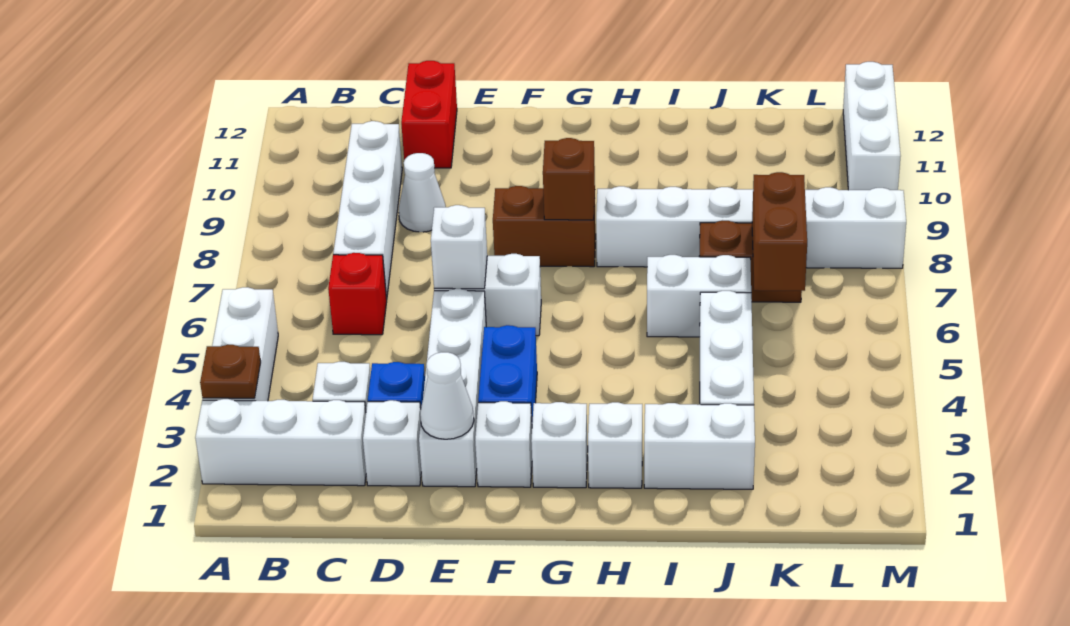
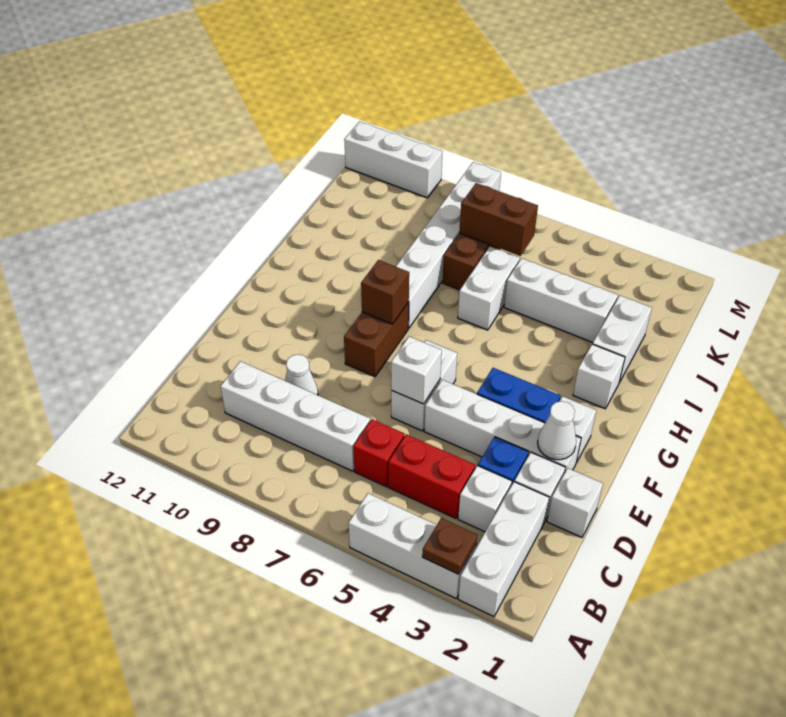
red 1x2 brick [401,61,457,168] -> red 1x2 brick moved to [388,434,475,518]
white 1x1 brick [531,402,588,488] -> white 1x1 brick moved to [547,468,603,537]

